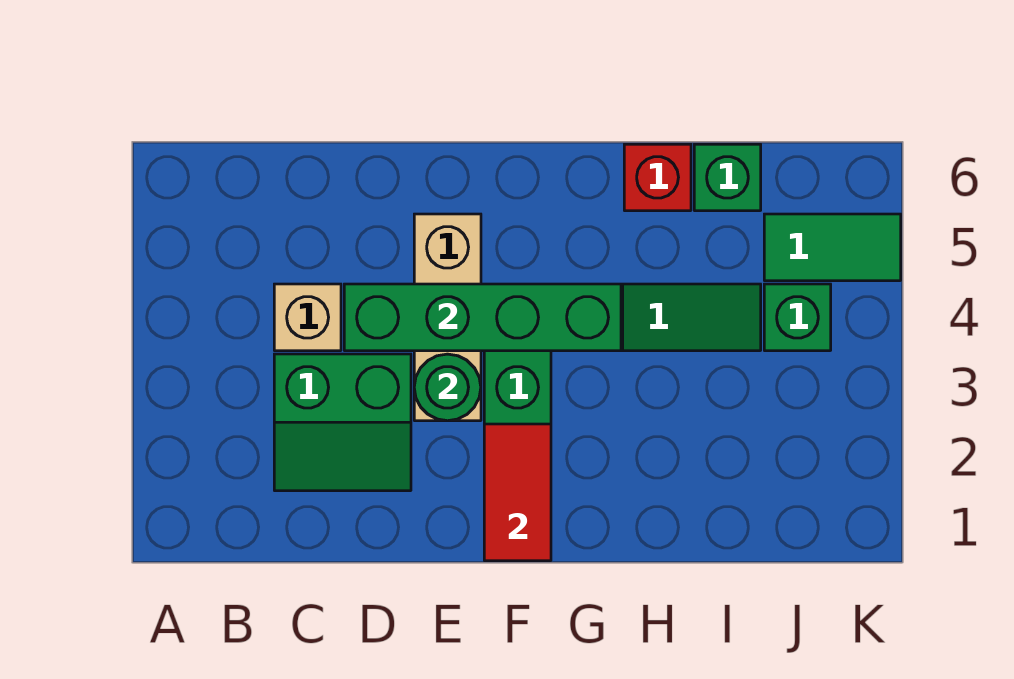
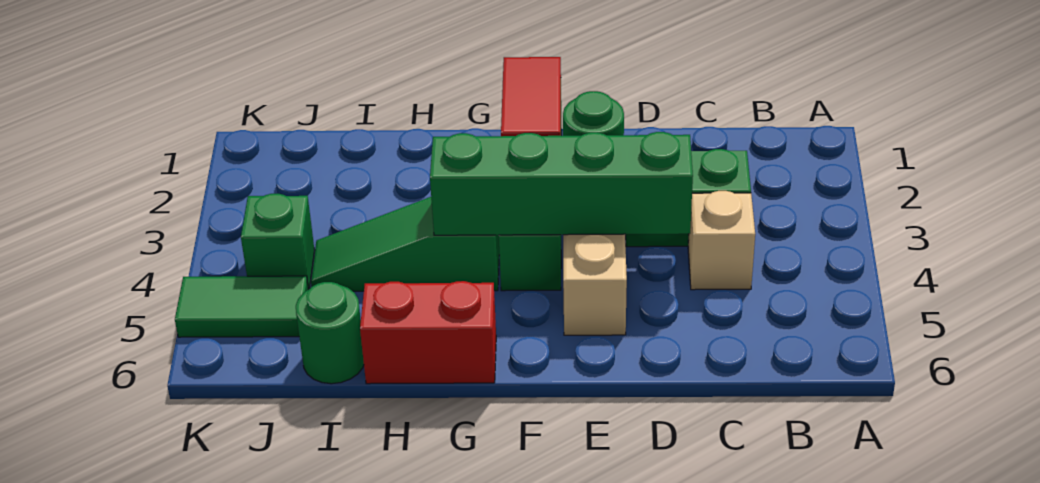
red 1x1 brick [624,144,691,211] -> red 1x2 brick [360,281,496,384]
green 1x1 brick [694,144,761,211] -> green 1x1 round brick [296,282,364,384]

